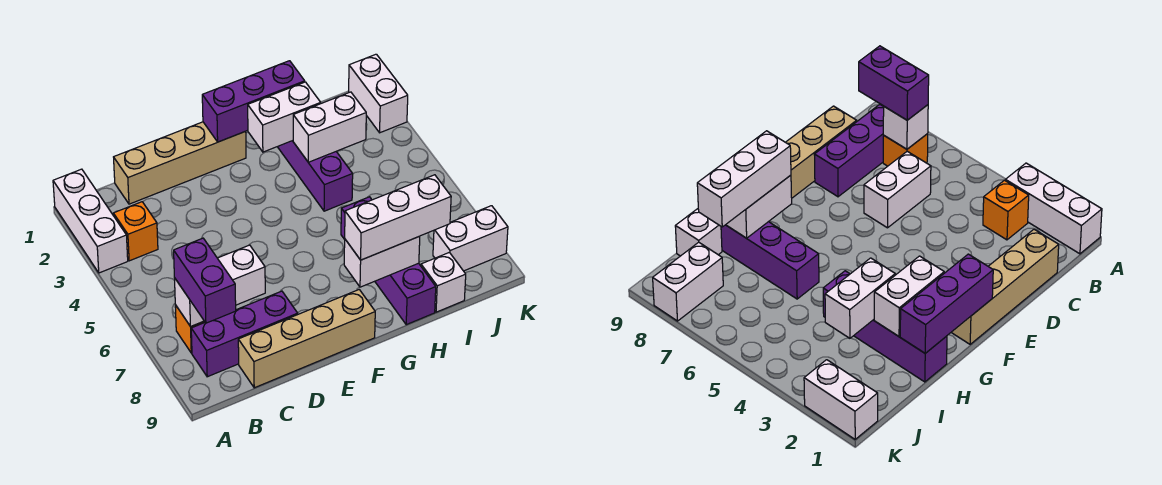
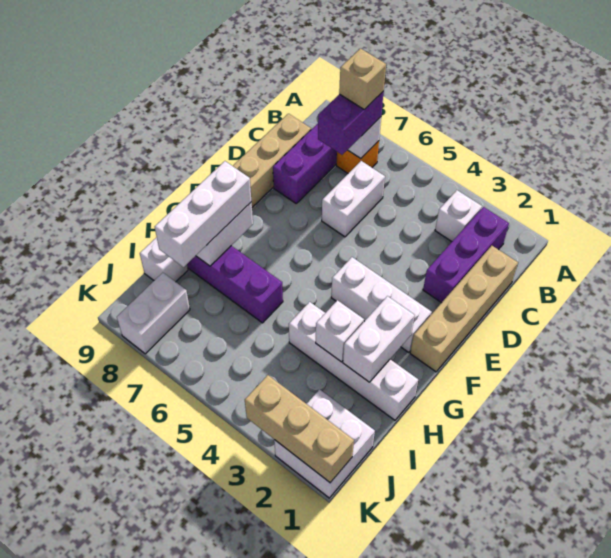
white 1x3 brick [53,169,128,273] -> white 1x3 brick moved to [331,257,432,353]
orange 1x1 brick [113,202,158,261] -> white 1x1 brick [435,190,482,242]
purple 1x2 brick [174,238,236,323] -> purple 1x2 brick turned to [318,91,384,155]
none -> tan 1x1 brick [339,49,386,110]
purple 1x3 brick [202,61,305,142] -> purple 1x3 brick moved to [423,207,509,303]
purple 1x4 brick [278,141,353,211] -> white 1x4 brick [289,302,418,420]
white 1x2 brick [293,92,366,162] -> white 1x1 brick [316,300,364,362]
white 1x2 brick [349,54,408,133] -> white 2x2 brick [274,389,375,498]
none -> tan 1x3 brick [245,375,354,482]

